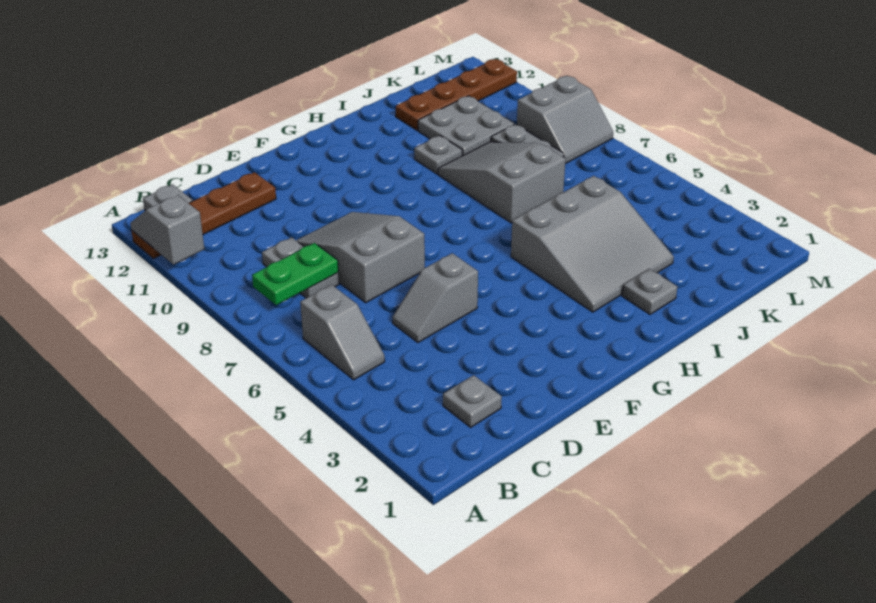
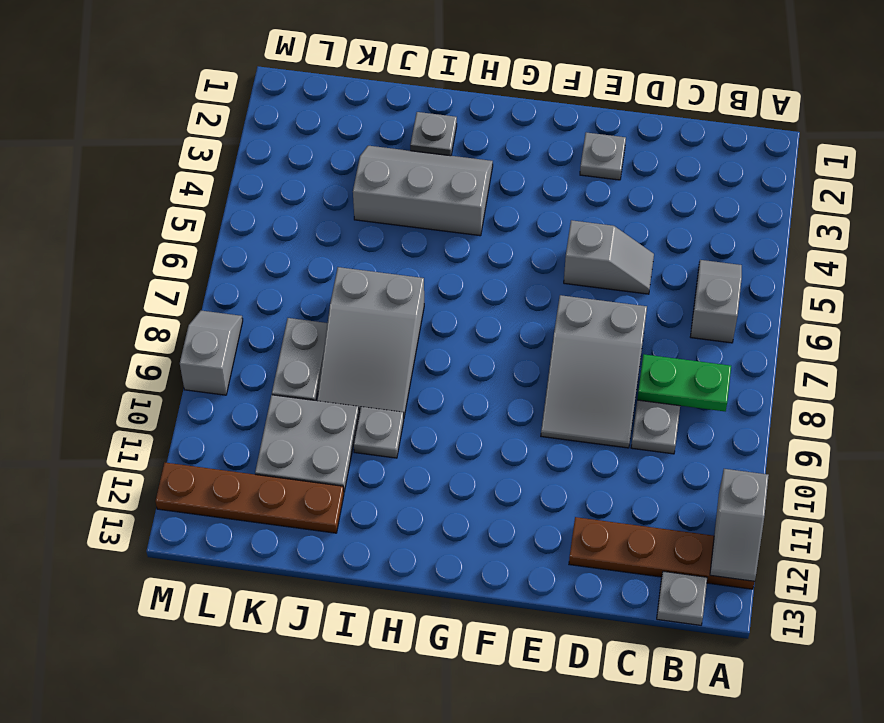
grey 1x1 plate [443,375,502,427] -> grey 1x1 plate moved to [580,132,626,180]
grey 3x3 slope [511,176,674,312] -> grey 2x3 slope [353,146,493,236]
grey 2x2 slope [517,76,613,164] -> grey 1x2 slope [180,310,243,395]

